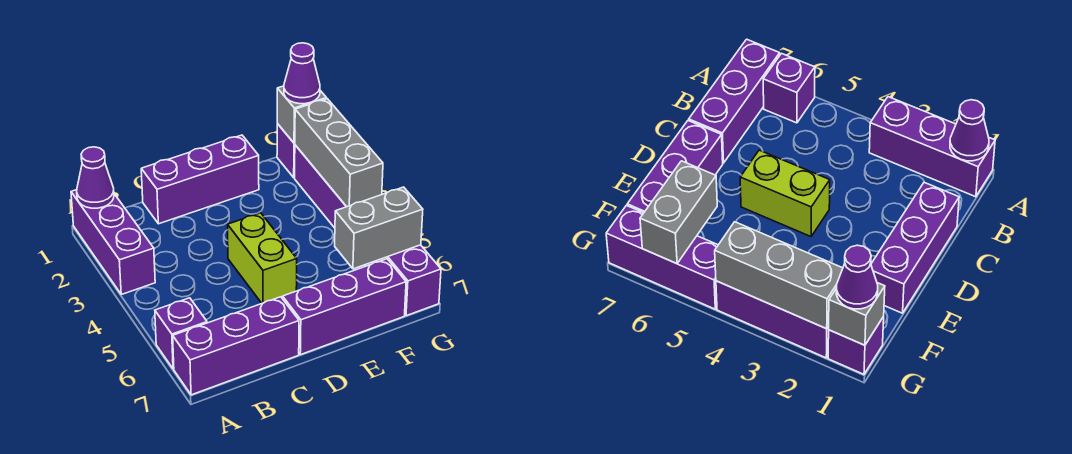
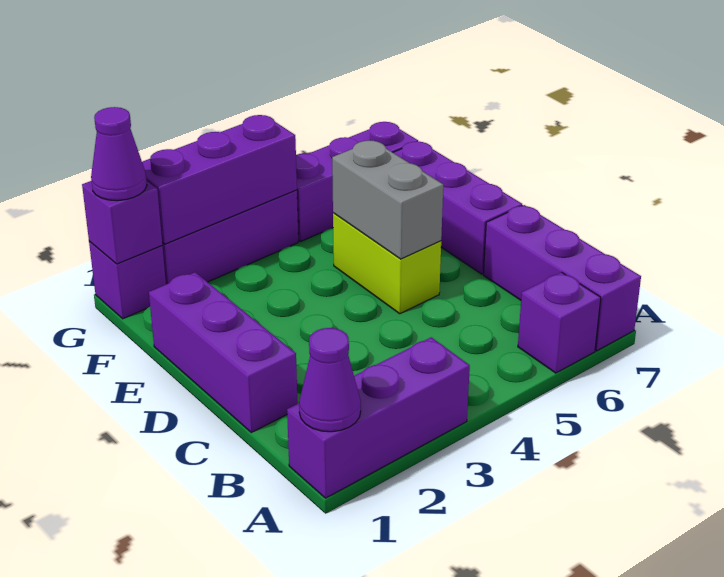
lime 1x2 brick [228,213,297,303] -> lime 1x2 brick turned to [333,213,441,314]
grey 1x2 brick [335,187,423,269] -> grey 1x2 brick moved to [332,140,443,259]
grey 1x1 brick [277,86,326,143] -> purple 1x1 brick [82,181,162,264]
grey 1x3 brick [295,99,383,207] -> purple 1x3 brick [142,115,297,244]

